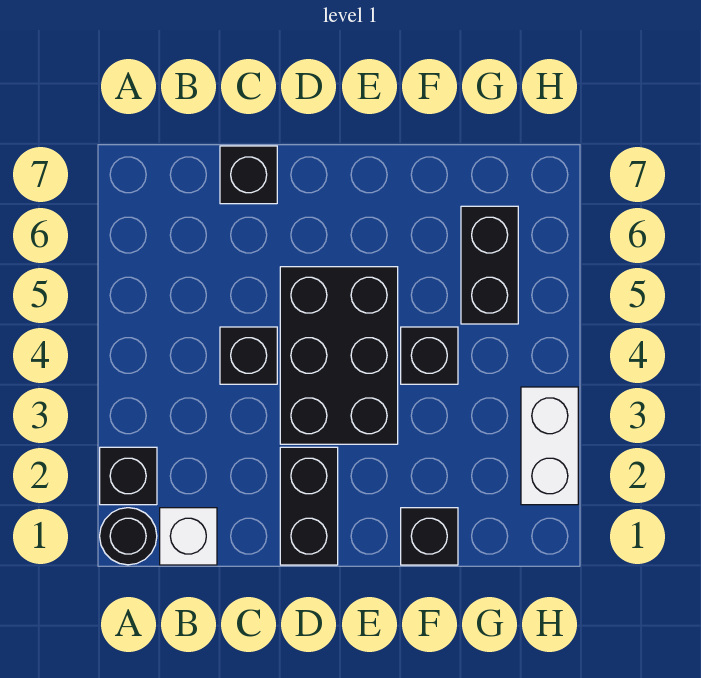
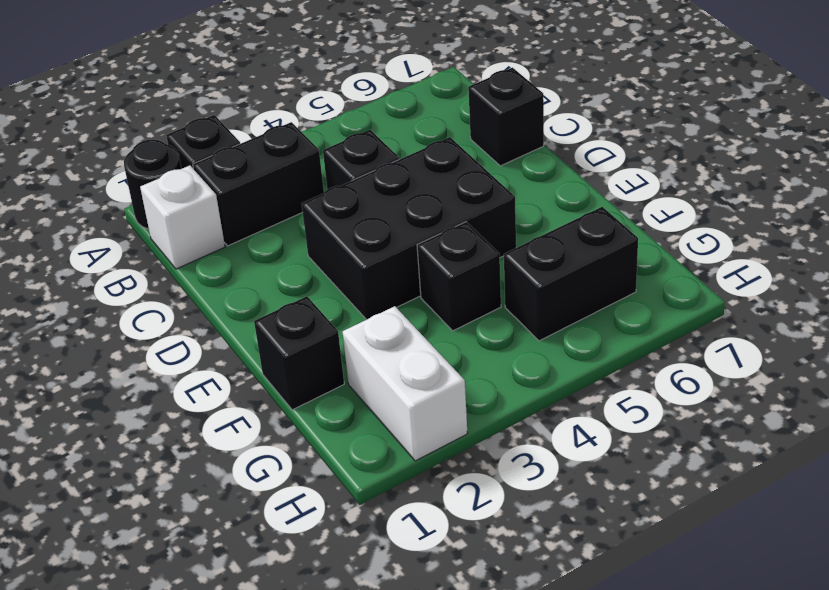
black 1x2 brick [280,447,338,565] -> black 1x2 brick moved to [193,122,324,246]
white 1x2 brick [521,387,578,505] -> white 1x2 brick turned to [343,306,468,461]

